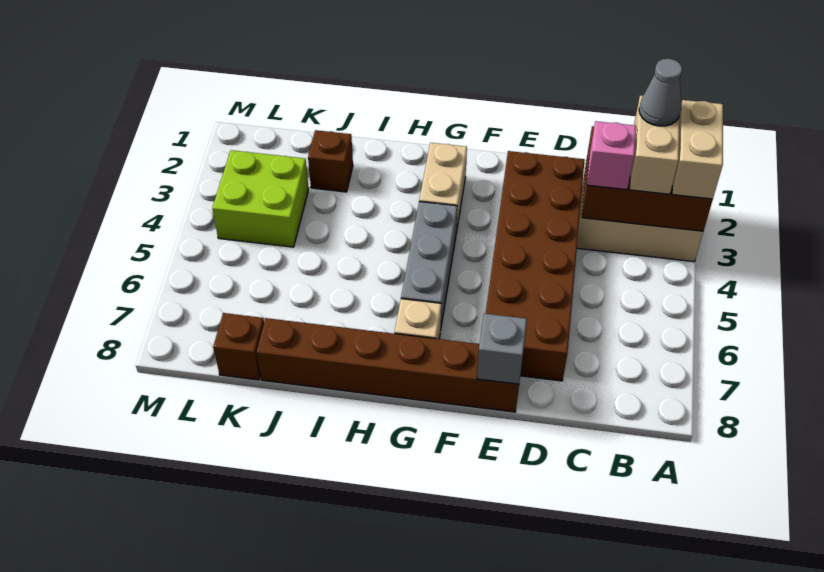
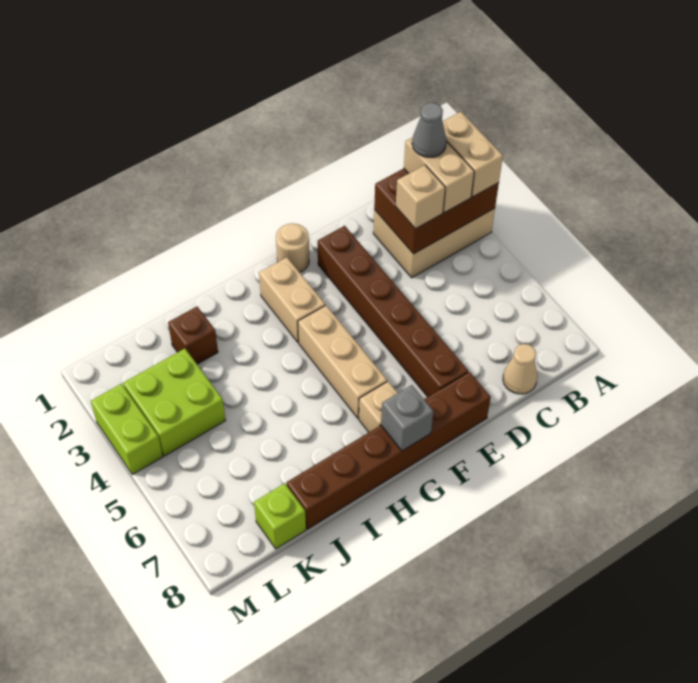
pink 1x1 brick [587,121,636,190] -> tan 1x1 brick [396,165,445,229]
none -> tan 1x1 cone [503,344,537,394]
brown 2x6 brick [486,151,585,381] -> brown 1x6 brick [318,226,468,397]
grey 1x1 brick [477,314,527,384] -> grey 1x1 brick moved to [381,385,433,451]
none -> tan 1x1 round brick [276,223,309,272]
grey 1x3 brick [401,202,457,326] -> tan 1x3 brick [298,305,387,418]
brown 1x1 brick [213,313,264,380] -> lime 1x1 brick [254,483,306,549]
none -> lime 1x2 brick [91,384,163,474]

